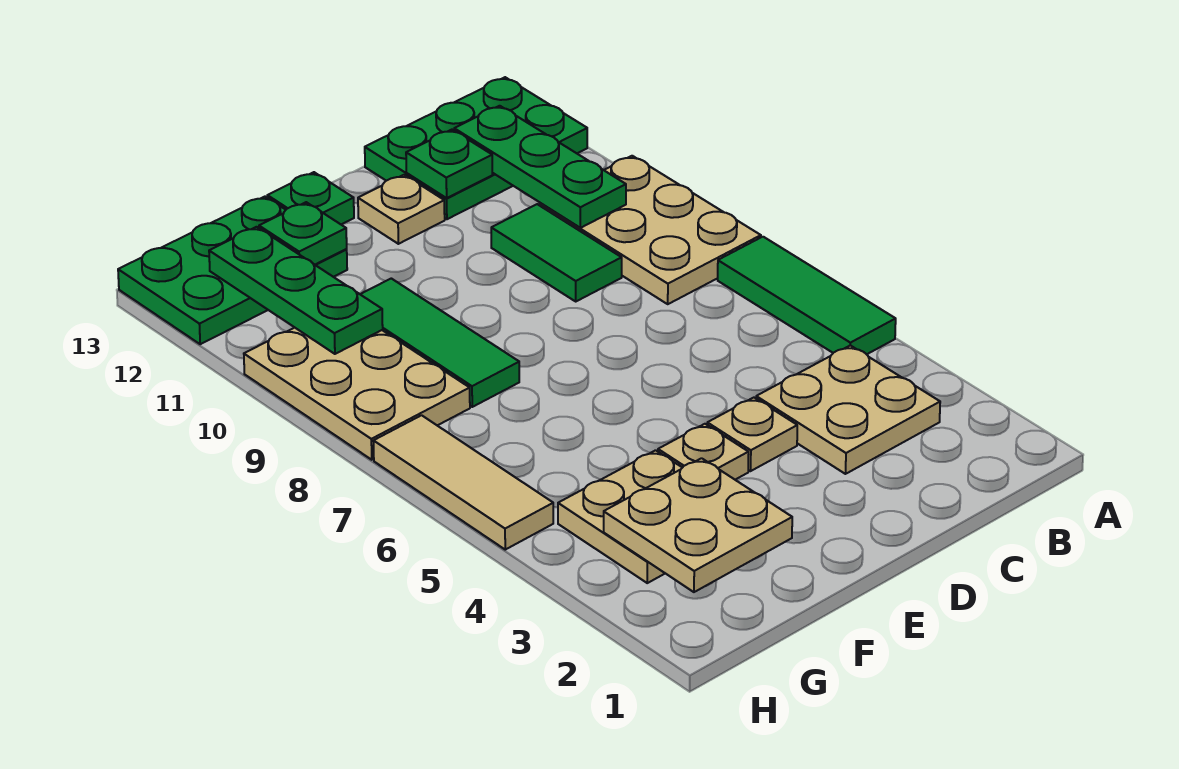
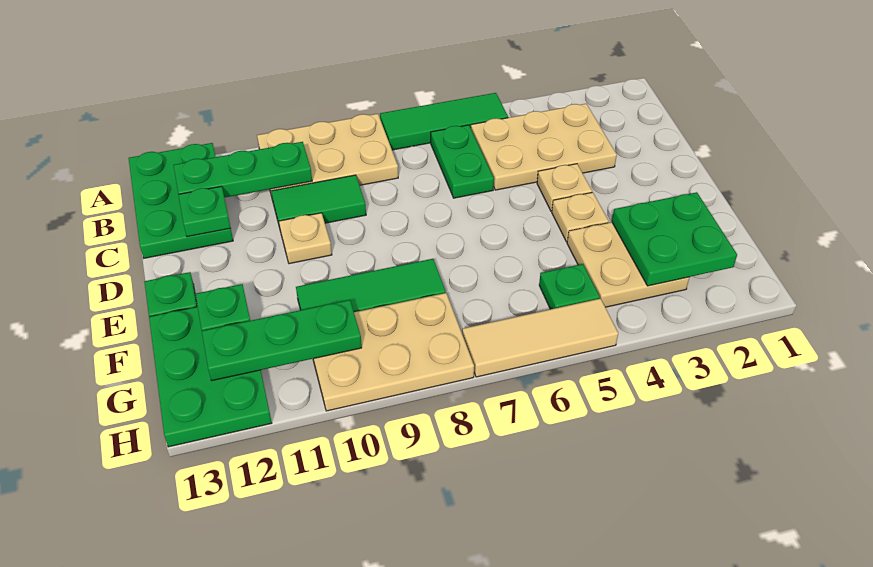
tan 2x2 plate [756,345,940,474] -> tan 2x3 plate [471,104,617,190]
none -> green 1x2 plate [431,125,494,198]
tan 1x1 plate [358,175,445,244] -> tan 1x1 plate moved to [279,213,332,264]
tan 2x2 plate [604,458,792,592] -> green 2x2 plate [612,192,737,286]
none -> green 1x1 plate [539,264,600,309]

